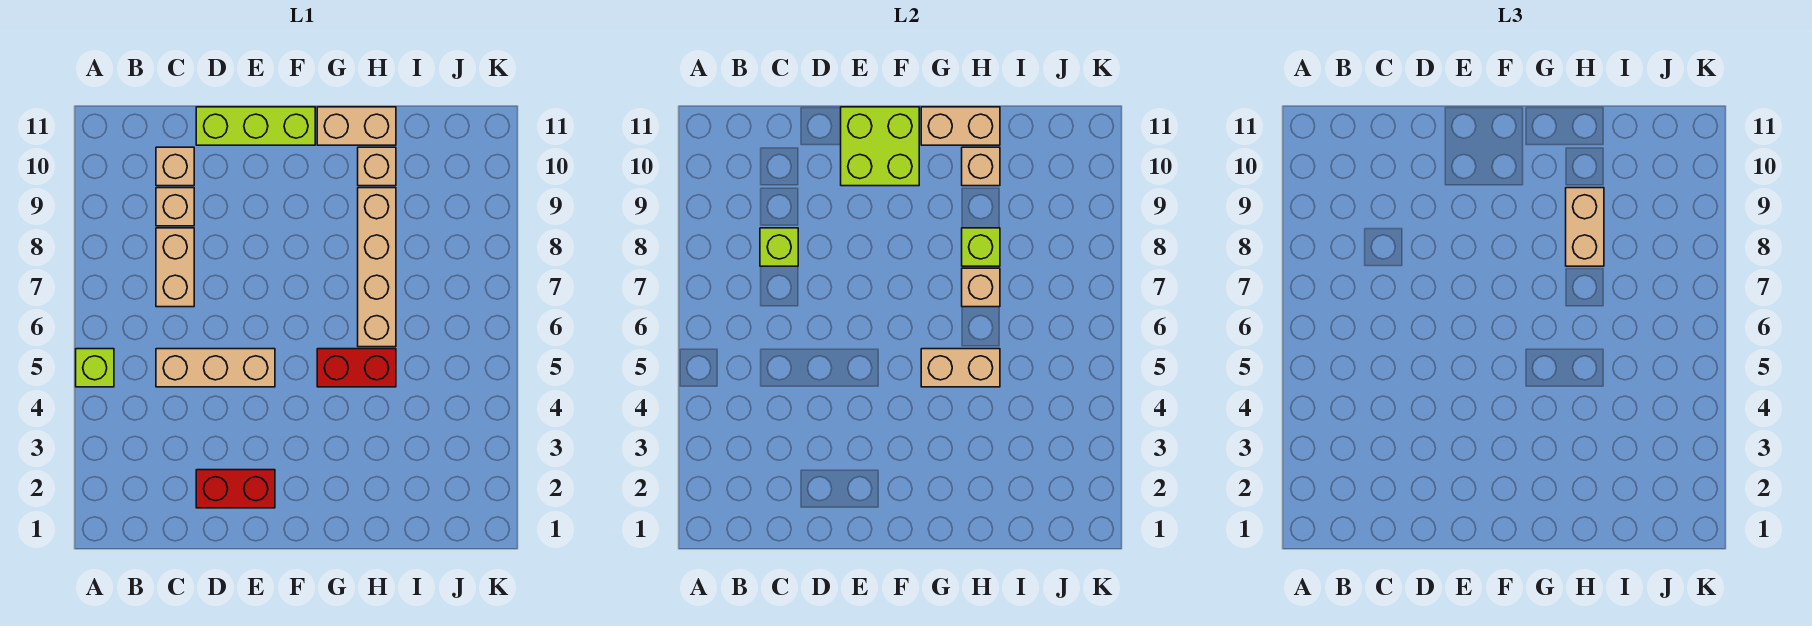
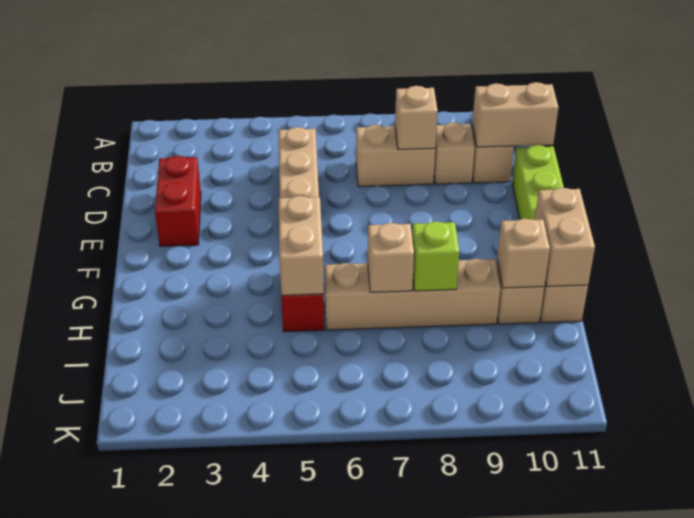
lime 1x1 brick [76,349,114,387] -> none
lime 1x1 brick [760,228,798,266] -> tan 1x1 brick [395,86,438,150]
lime 2x2 brick [841,107,919,186] -> none
tan 1x2 brick [1566,188,1604,266] -> tan 1x2 brick moved to [472,82,558,147]

